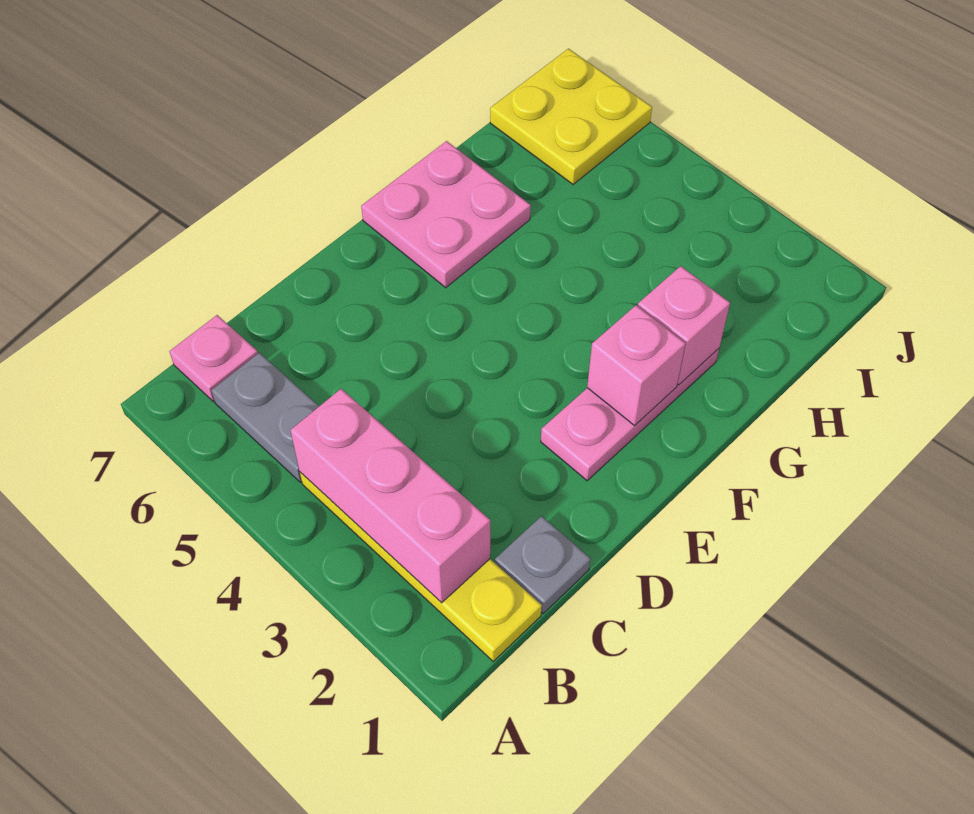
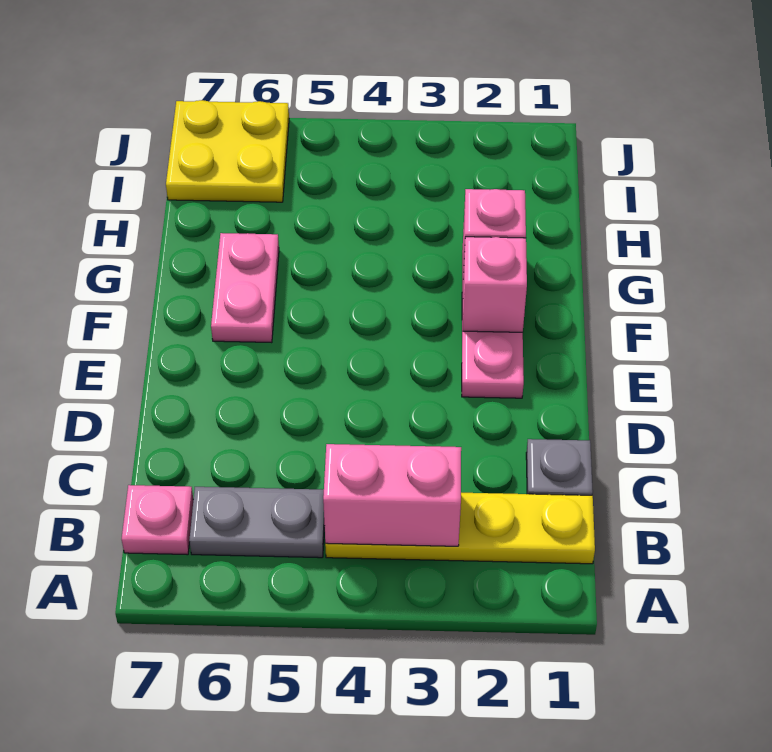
pink 1x3 brick [291,389,490,603] -> pink 1x2 brick [323,444,461,546]
pink 2x2 plate [361,141,531,288] -> pink 1x2 plate [211,233,279,343]

